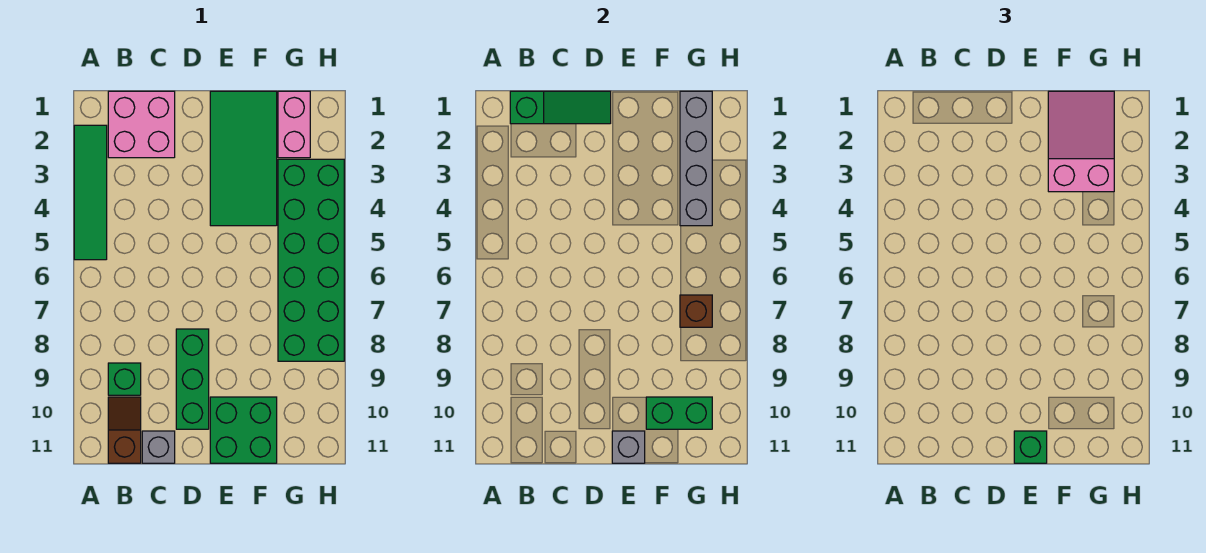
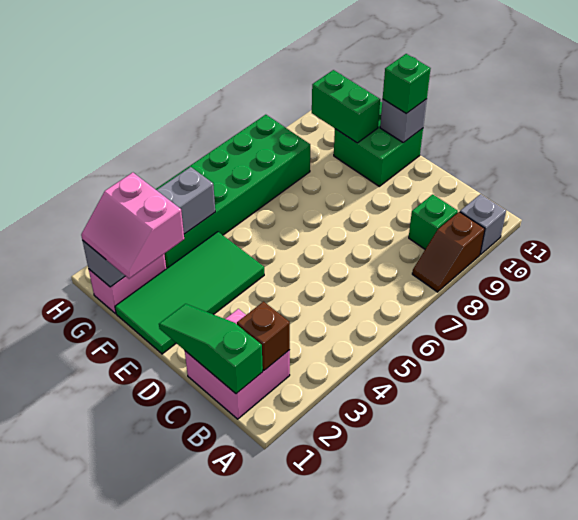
green 1x4 tile [74,125,107,260] -> none
brown 1x2 slope [108,397,141,463] -> brown 1x2 slope moved to [412,212,485,292]
grey 1x1 brick [142,431,175,463] -> grey 1x1 brick moved to [460,194,506,254]
green 1x3 brick [176,329,209,429] -> none
pink 2x3 slope [1048,91,1114,192] -> pink 2x2 slope [81,173,184,279]
brown 1x1 brick [680,295,712,327] -> brown 1x1 brick moved to [237,302,290,370]

